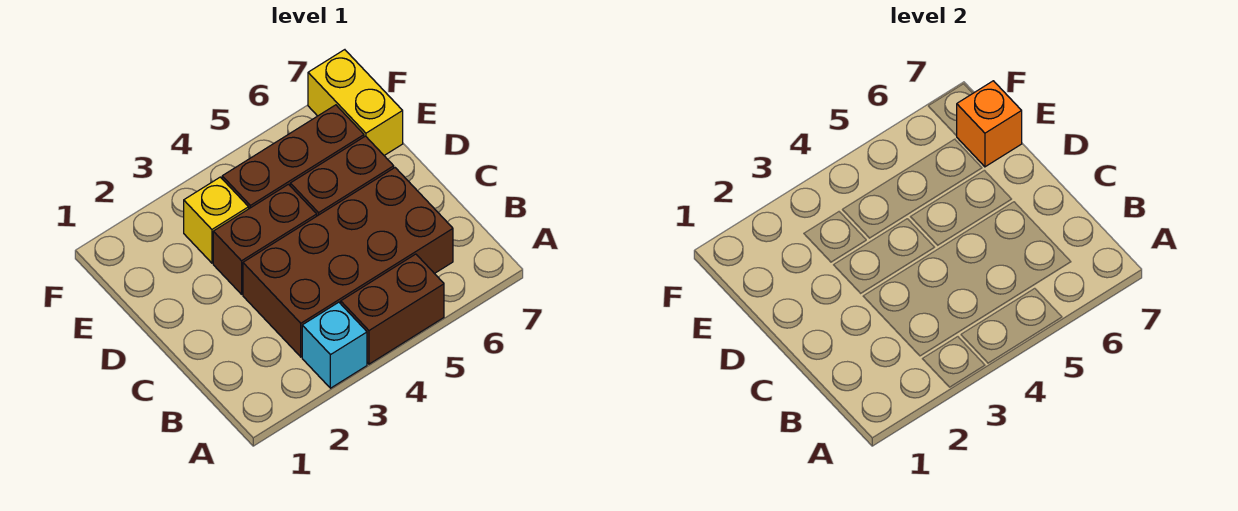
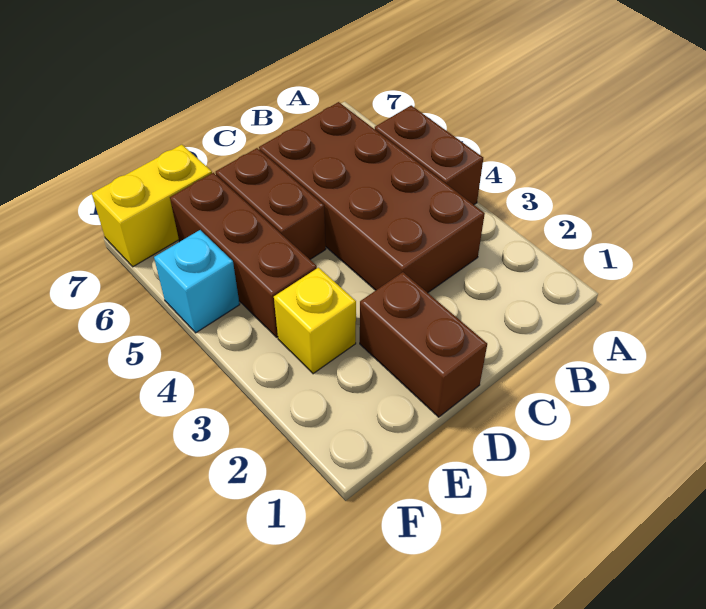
cyan 1x1 brick [302,302,367,388] -> cyan 1x1 brick moved to [154,230,240,333]
brown 1x2 brick [213,184,317,294] -> brown 1x2 brick moved to [360,272,487,417]
orange 1x1 brick [957,81,1022,167] -> none

